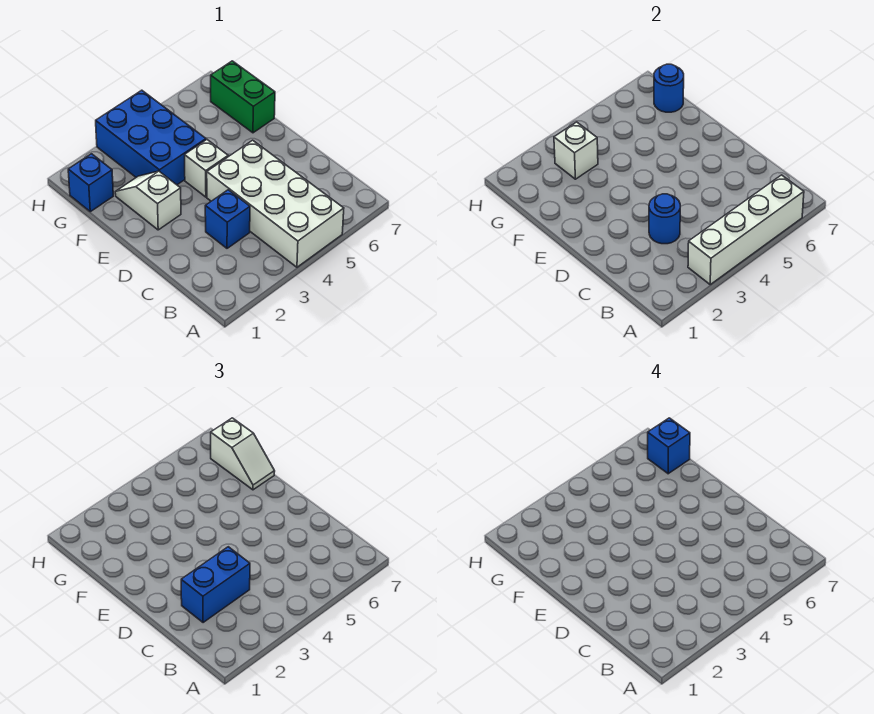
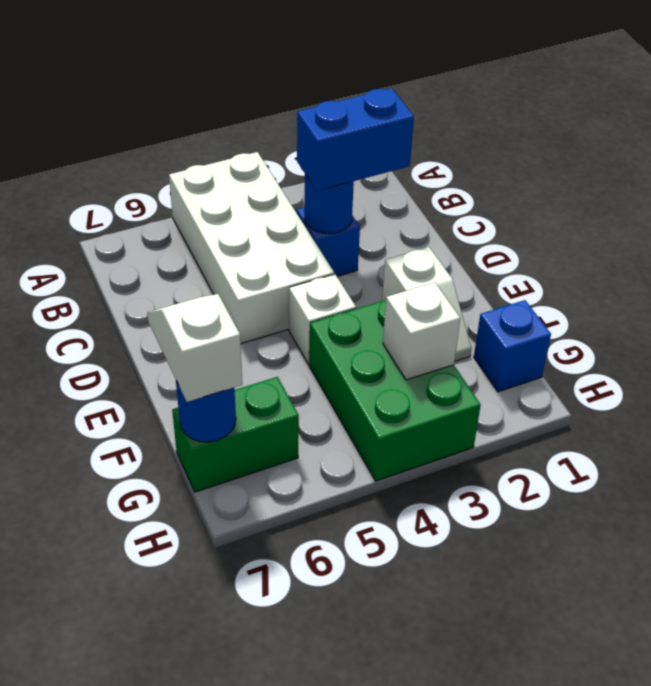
white 1x4 brick [688,175,804,284] -> none
blue 2x3 brick [96,90,206,185] -> green 2x3 brick [309,300,481,481]
green 1x2 brick [211,61,275,133] -> green 1x2 brick turned to [172,377,299,492]
blue 1x1 brick [648,418,690,474] -> none

